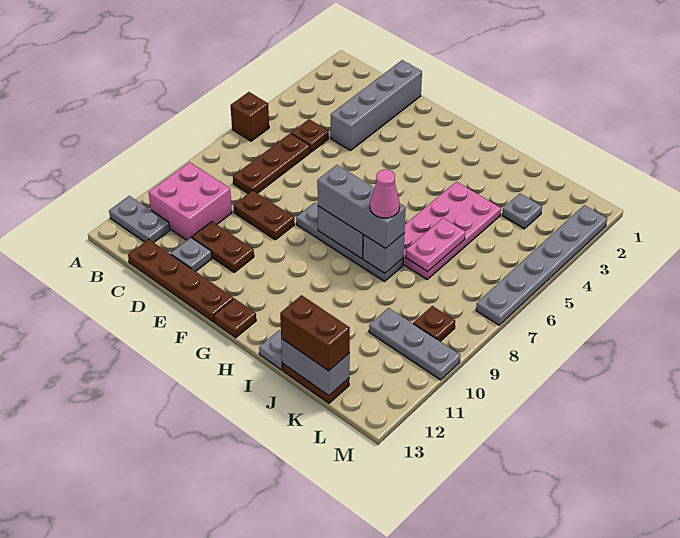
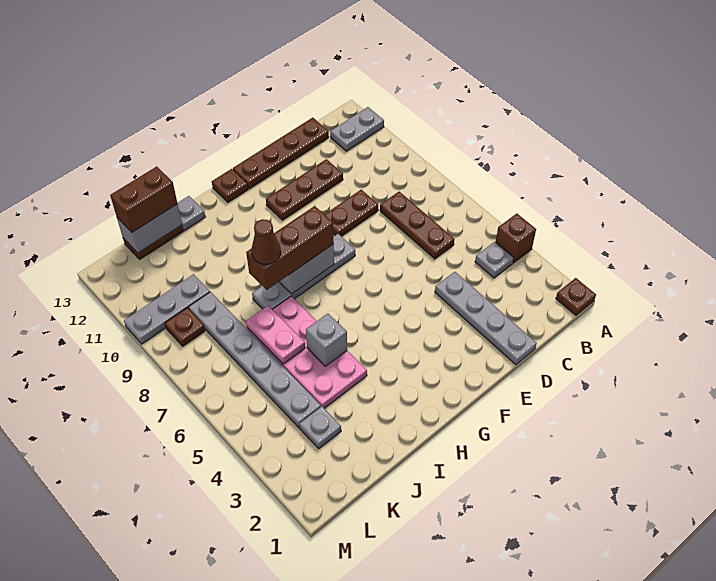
brown 1x1 brick [230,92,269,141] -> brown 1x1 brick moved to [496,214,536,263]
pink 2x2 brick [149,162,232,240] -> none
brown 1x1 plate [291,119,329,152] -> brown 1x1 plate moved to [556,278,596,315]
grey 1x4 brick [331,60,422,151] -> grey 1x4 plate [435,272,537,365]
brown 1x2 plate [192,222,254,272] -> brown 1x3 plate [266,159,343,220]
grey 1x1 plate [171,238,212,272] -> grey 1x1 plate moved to [475,242,514,278]
grey 1x3 brick [317,165,406,248] -> brown 1x3 brick [246,206,334,290]
grey 1x1 brick [363,233,405,273] -> grey 1x1 brick moved to [306,314,347,366]
pink 1x1 cone [370,170,400,218] -> brown 1x1 cone [251,219,281,264]
grey 1x6 plate [476,205,607,325] -> grey 1x6 plate moved to [189,292,321,428]

